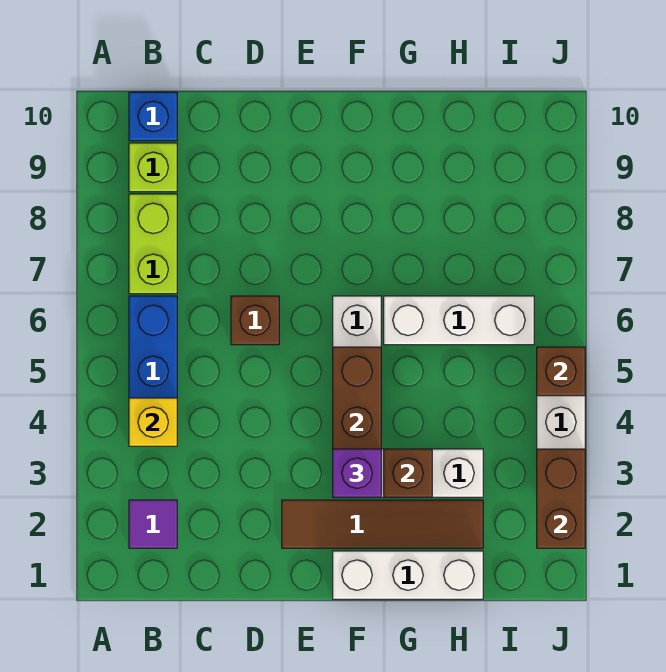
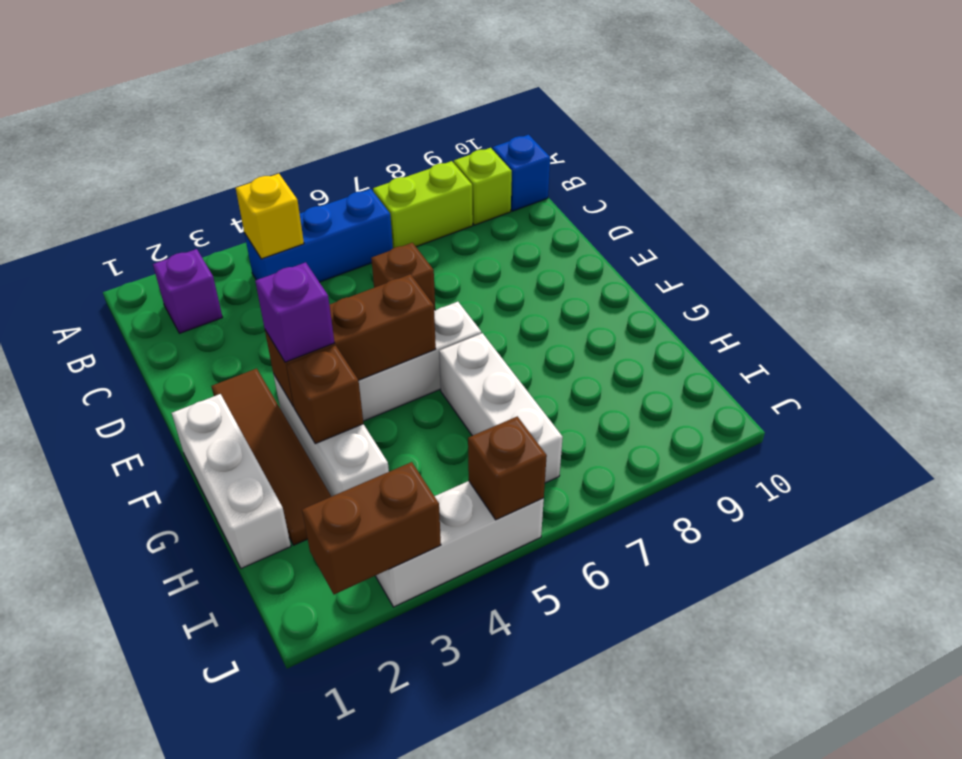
purple 1x1 tile [129,500,177,548] -> purple 1x1 brick [153,249,223,333]

